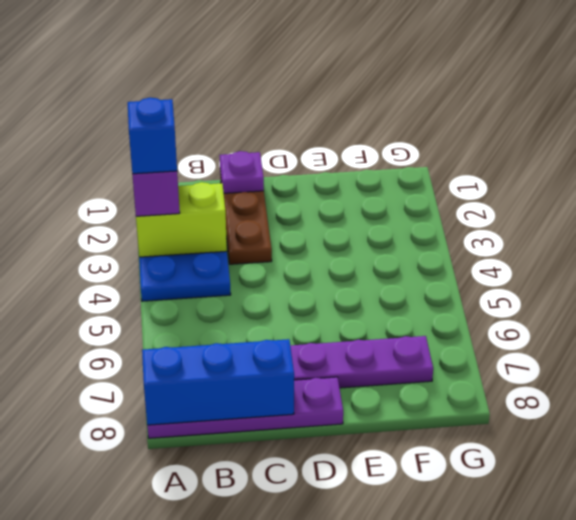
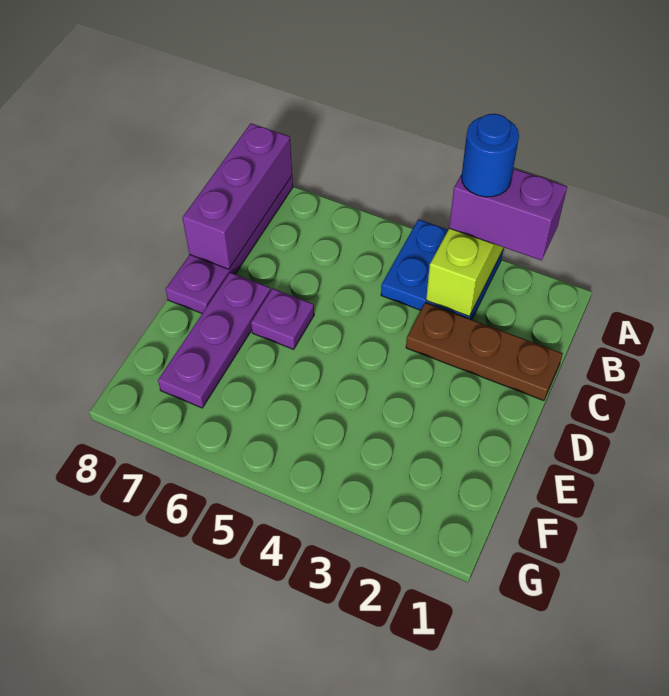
blue 1x1 brick [128,98,177,174] -> blue 1x1 round brick [461,114,519,197]
blue 1x3 brick [142,339,294,425] -> purple 1x3 brick [183,123,292,269]
purple 1x1 plate [220,151,264,193] -> purple 1x1 plate moved to [251,289,314,349]

